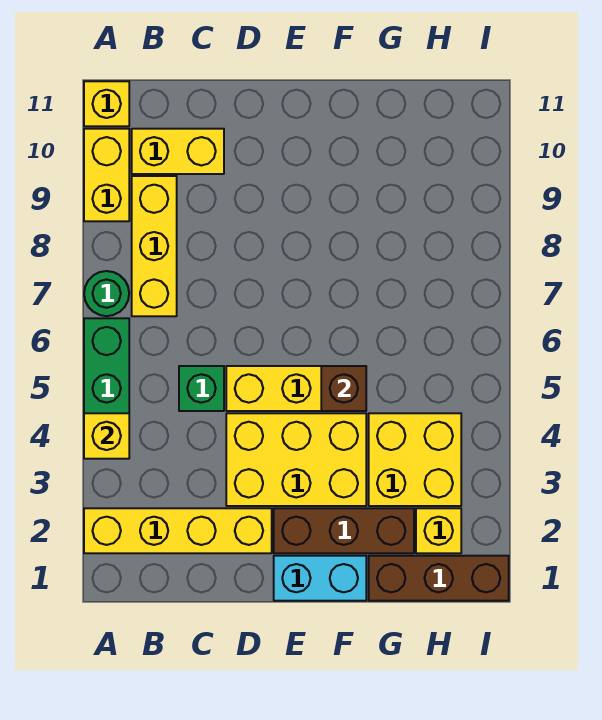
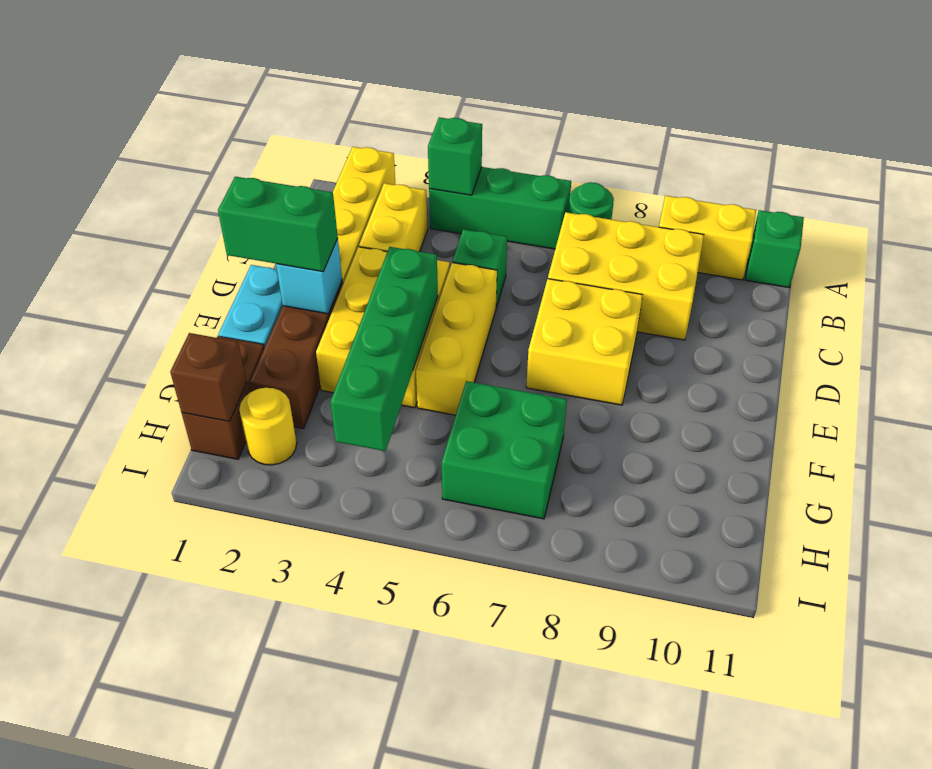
yellow 1x1 brick [84,413,129,459] -> green 1x1 brick [428,117,482,195]
yellow 1x1 brick [84,81,129,126] -> green 1x1 brick [745,210,804,288]
yellow 1x3 brick [132,176,177,316] -> yellow 2x3 brick [548,212,704,340]
yellow 1x2 brick [132,129,224,174] -> yellow 1x2 brick moved to [359,183,428,252]
none -> green 1x2 brick [218,177,338,272]
none -> cyan 1x1 brick [276,238,342,314]
none -> green 1x4 brick [330,247,438,451]
brown 1x1 brick [321,366,366,411] -> brown 1x1 brick moved to [170,333,247,421]
brown 1x3 brick [369,556,509,601] -> brown 1x2 brick [182,336,264,459]
yellow 2x2 brick [369,413,461,506] -> yellow 2x2 brick moved to [526,279,643,405]
none -> green 2x2 brick [442,381,567,519]
yellow 1x1 brick [416,508,461,553] -> yellow 1x1 round brick [239,388,297,465]

